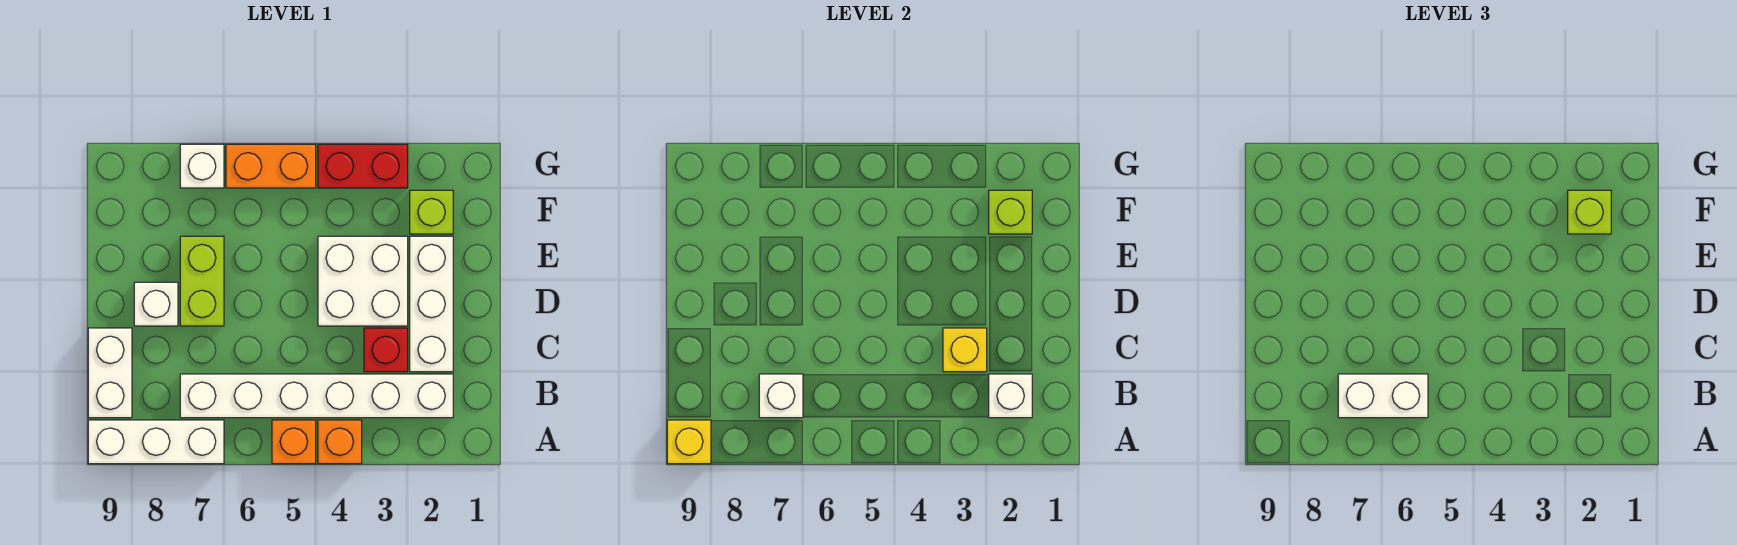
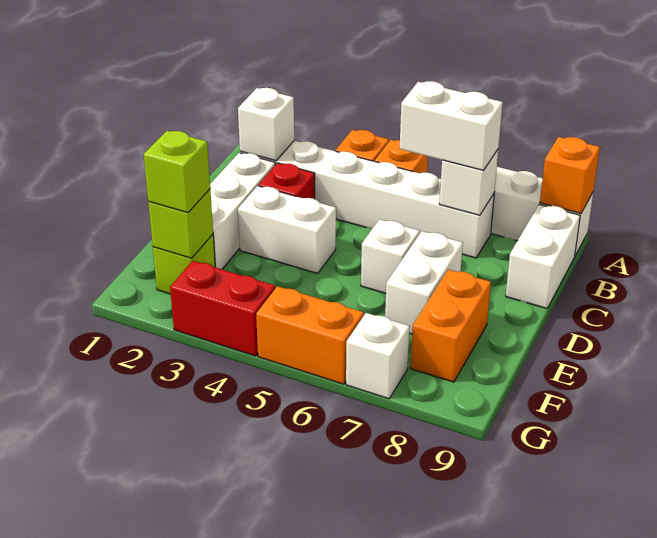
yellow 1x1 brick [667,420,711,464] -> orange 1x1 brick [540,137,600,214]
yellow 1x1 brick [943,328,987,372] -> none
white 2x2 brick [318,236,408,326] -> white 1x2 brick [238,186,336,273]
lime 1x2 brick [180,236,224,326] -> white 1x2 brick [385,231,463,334]
white 1x1 brick [134,282,178,326] -> white 1x1 brick moved to [361,219,420,293]
none -> orange 1x2 brick [411,270,491,382]

